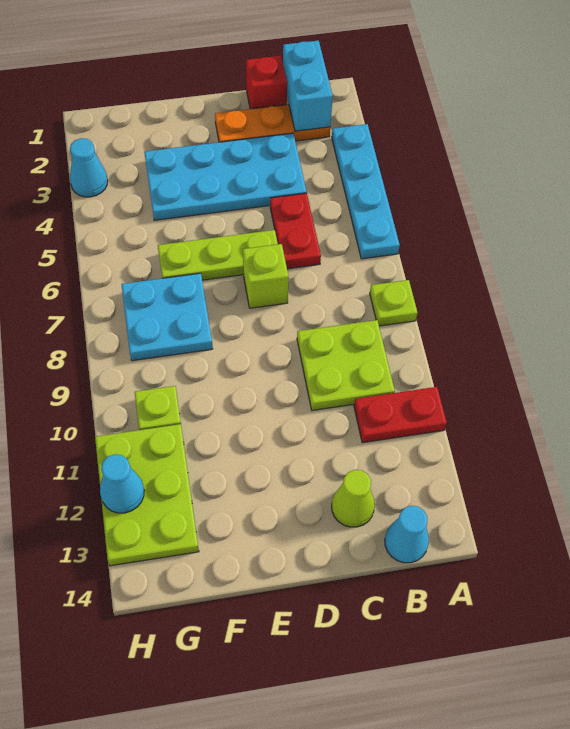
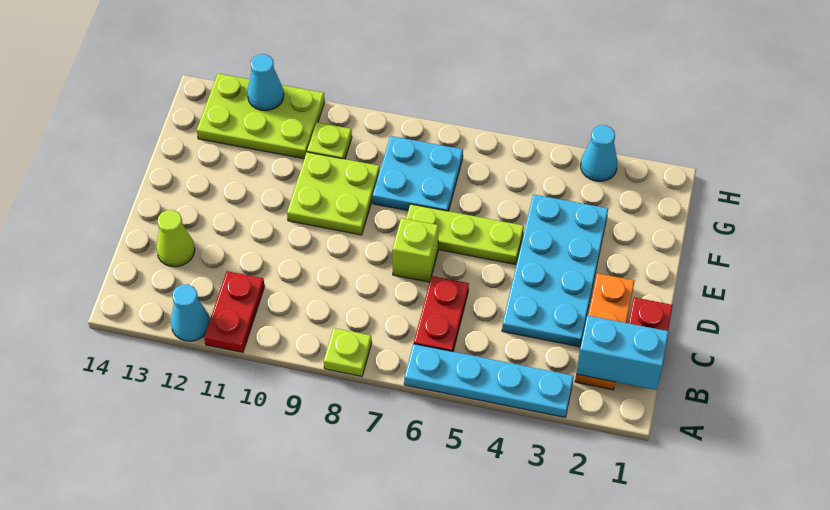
lime 2x2 plate [297,320,395,411] -> lime 2x2 plate moved to [287,152,380,235]
cyan 1x1 cone [385,506,429,563] -> cyan 1x1 cone moved to [171,284,210,341]
red 1x2 plate [270,193,321,269] -> red 1x2 plate turned to [414,276,469,352]
lime 1x3 plate [158,230,278,280] -> lime 1x3 plate turned to [406,204,524,265]

